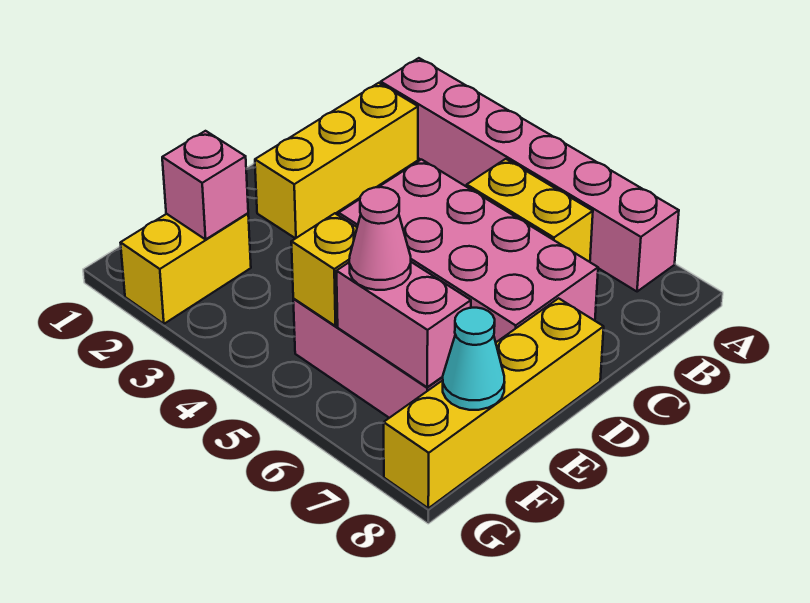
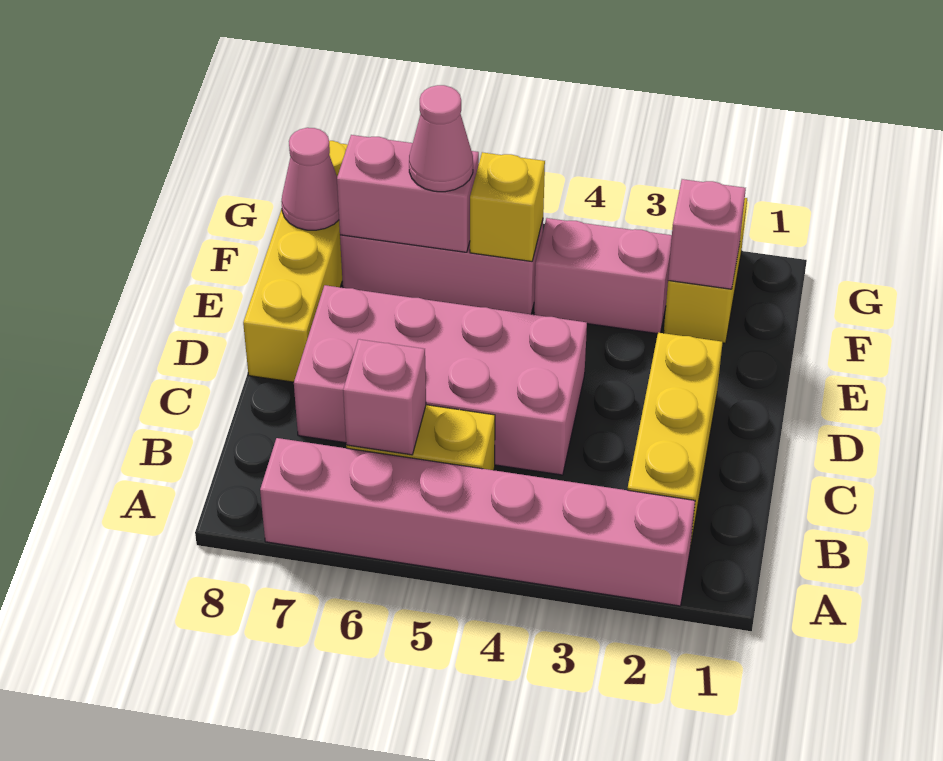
none -> pink 1x1 brick [343,339,426,455]
none -> pink 1x2 brick [534,218,672,334]
cyan 1x1 cone [443,308,505,410] -> pink 1x1 cone [281,128,339,230]

